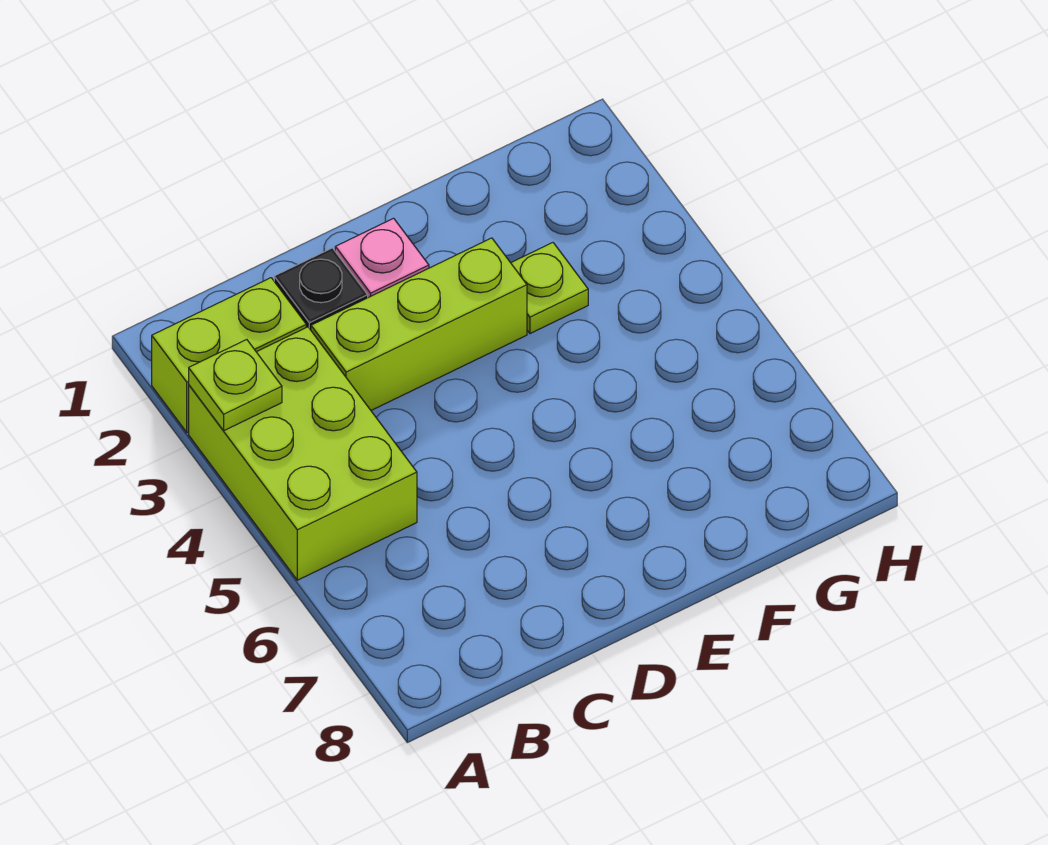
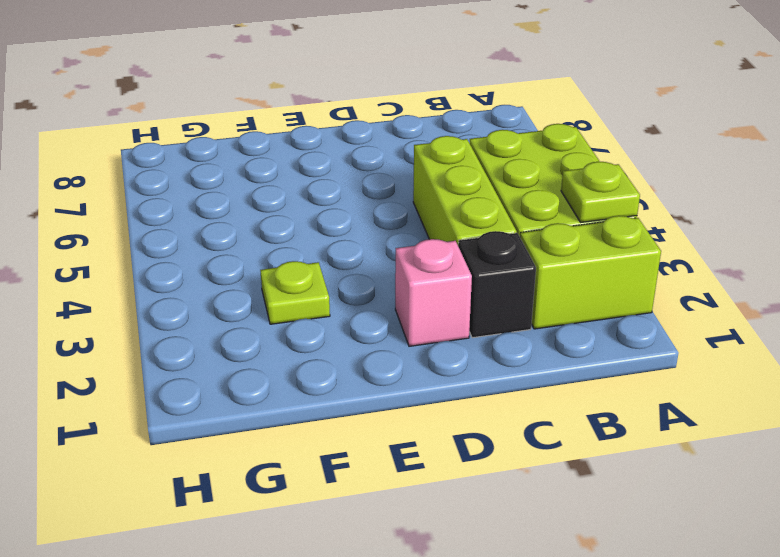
lime 1x3 brick [311,238,527,410] -> lime 1x3 brick turned to [413,136,517,244]

